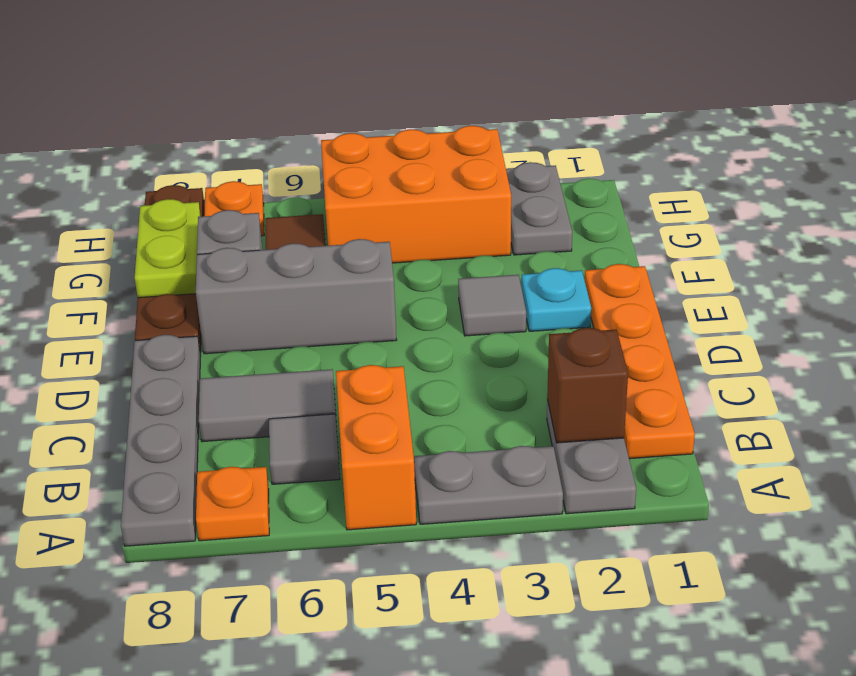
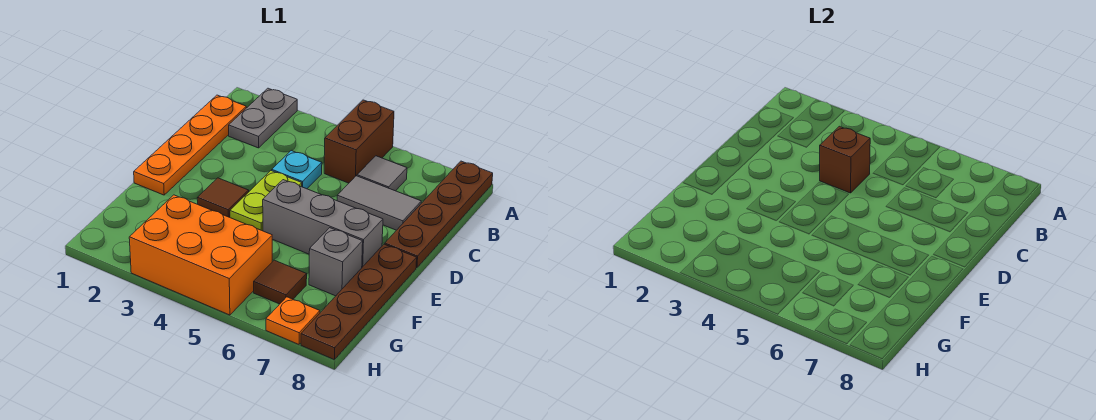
grey 1x2 plate [414,446,563,524] -> none
orange 1x2 brick [336,365,416,530] -> brown 1x2 brick [324,100,394,183]
orange 1x1 plate [196,467,269,541] -> none
grey 1x4 plate [121,335,201,546] -> brown 1x4 plate [385,161,493,268]
brown 1x1 brick [547,328,628,443] -> brown 1x1 brick moved to [820,126,870,193]
cyan 1x1 plate [522,268,591,331] -> cyan 1x1 plate moved to [272,151,322,189]
grey 1x1 tile [458,275,526,336] -> brown 1x1 tile [197,178,249,217]
lime 1x2 plate [135,199,201,298] -> lime 1x2 plate moved to [230,170,302,231]
grey 1x2 plate [506,162,572,255] -> none

